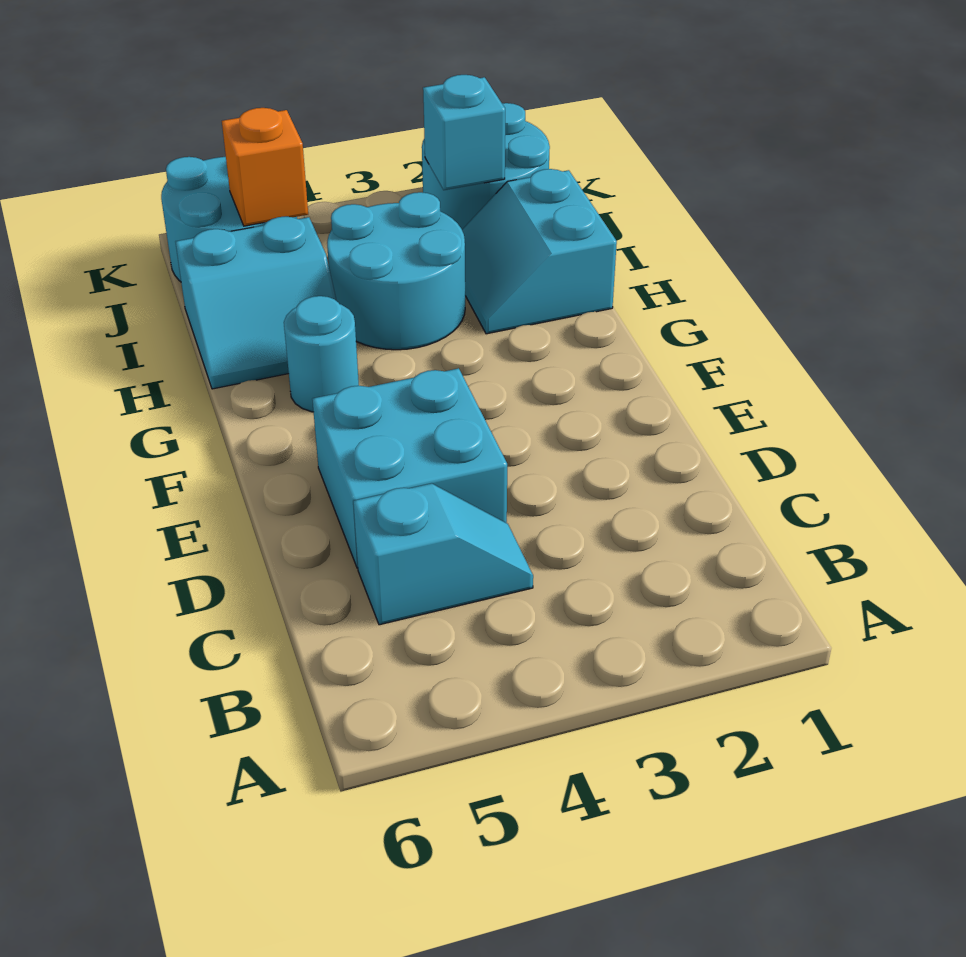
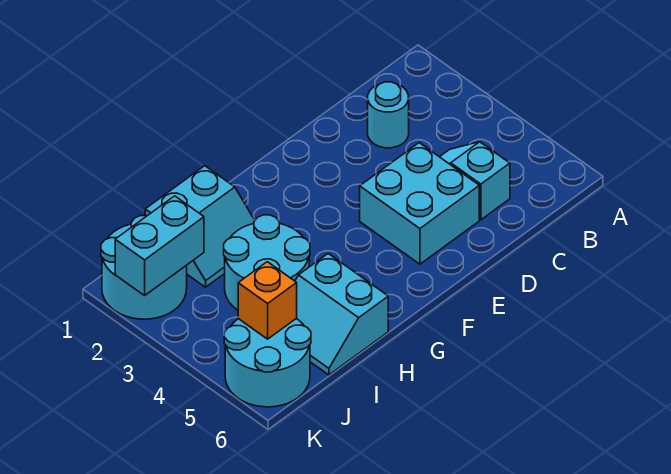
cyan 1x1 round brick [284,296,359,412] -> cyan 1x1 round brick moved to [368,82,409,148]
cyan 2x2 slope [175,217,336,389] -> cyan 2x2 slope turned to [295,254,388,375]
cyan 1x1 brick [423,75,505,190] -> cyan 1x2 brick [115,196,204,295]

